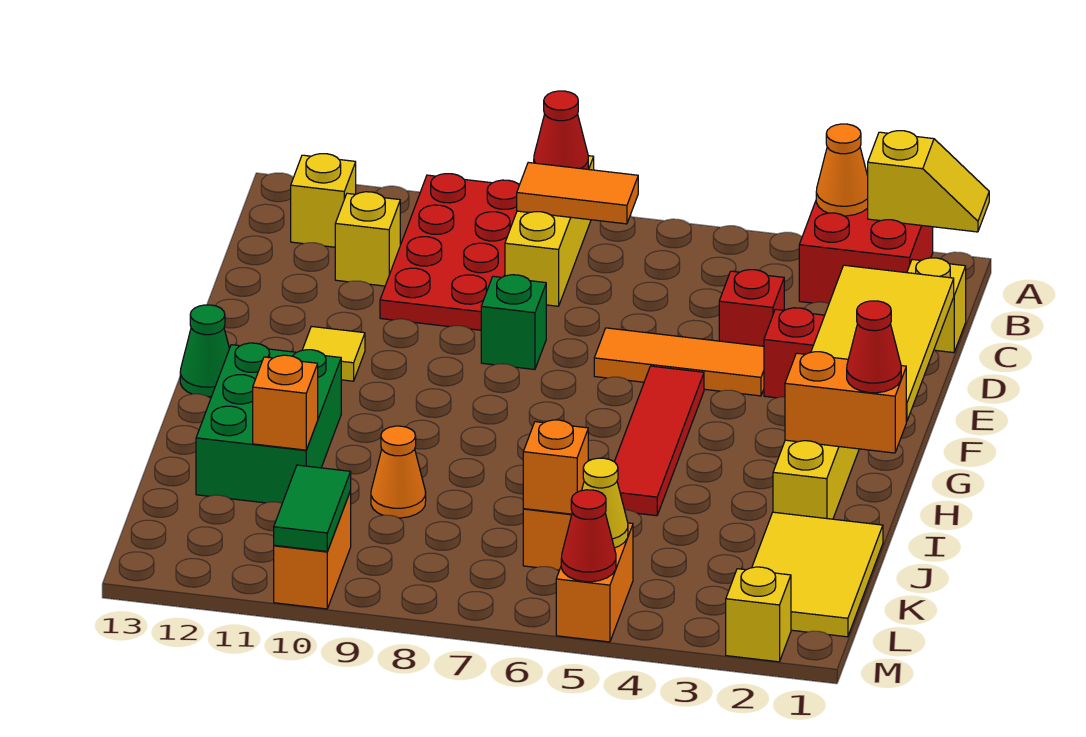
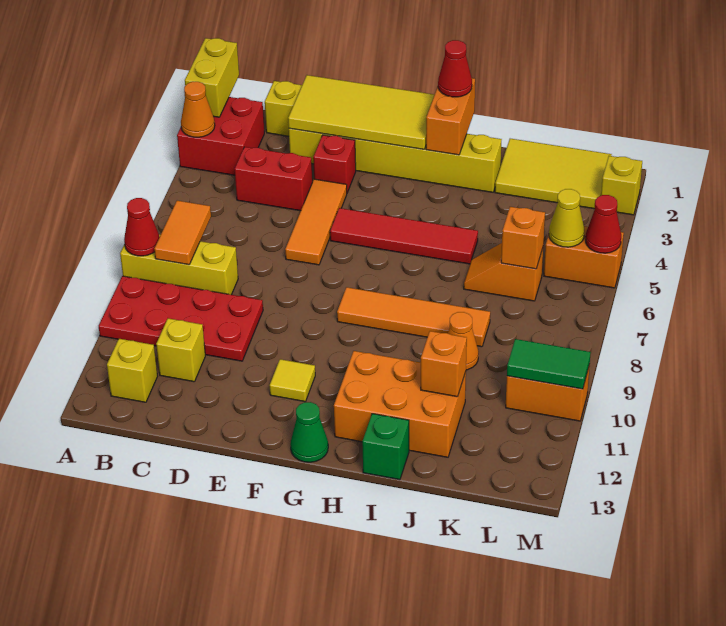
yellow 1x2 slope [868,131,989,232] -> yellow 1x2 brick [185,38,239,117]
red 1x1 brick [719,270,784,346] -> red 1x2 brick [235,147,312,211]
green 1x1 brick [481,275,546,370] -> green 1x1 brick moved to [362,414,409,480]
none -> orange 1x4 tile [337,287,490,347]
green 2x3 brick [196,343,341,503] -> orange 2x3 brick [334,351,466,457]

